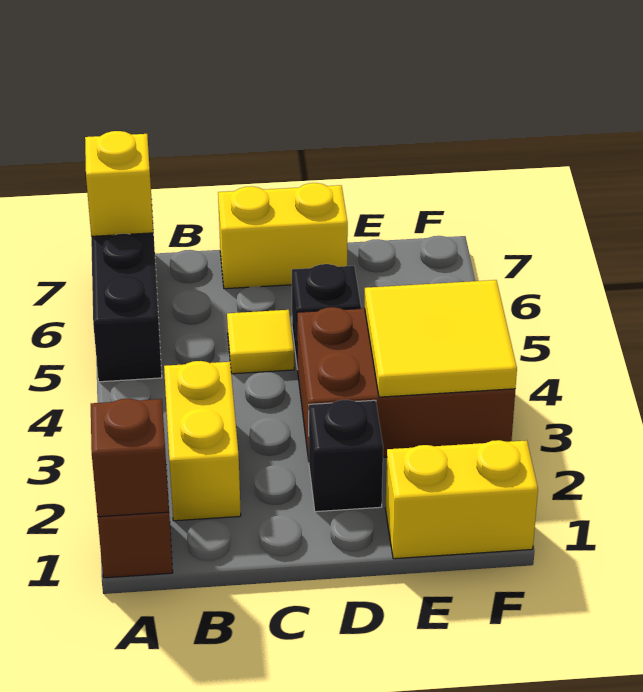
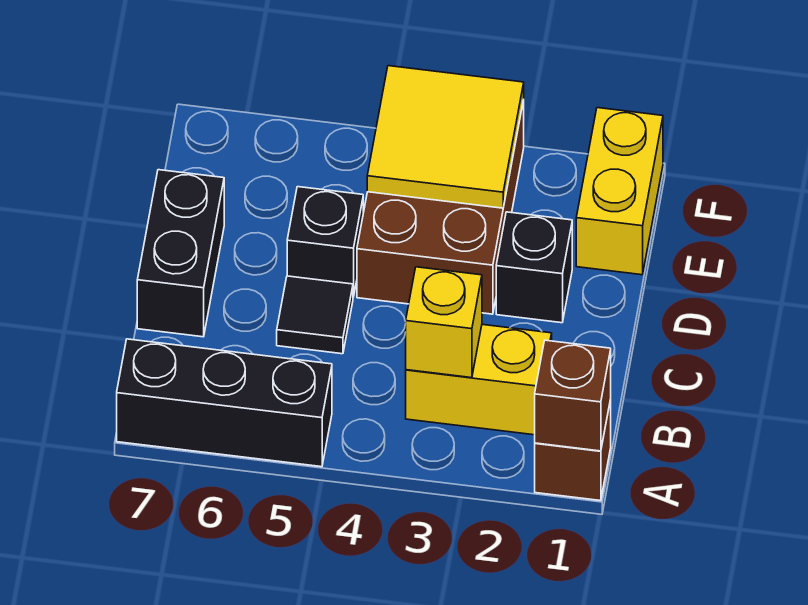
yellow 1x1 brick [85,131,153,236] -> yellow 1x1 brick moved to [406,267,482,378]
yellow 1x1 tile [227,310,294,374] -> black 1x1 tile [277,276,353,354]
yellow 1x2 brick [218,183,348,289] -> black 1x2 brick [137,170,224,337]

